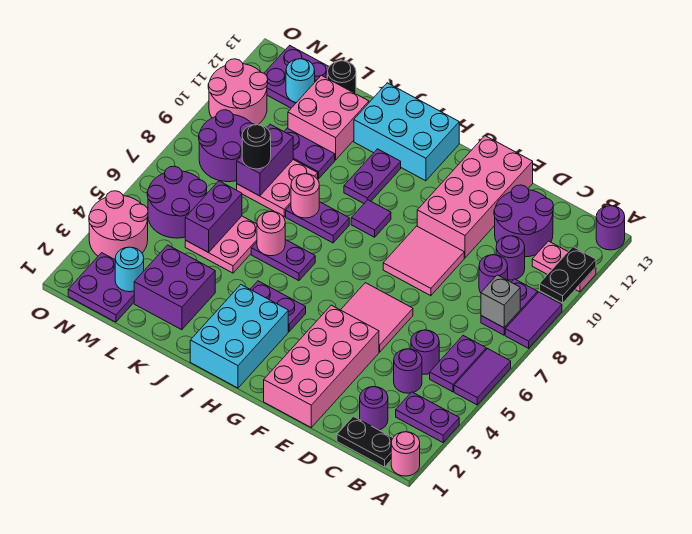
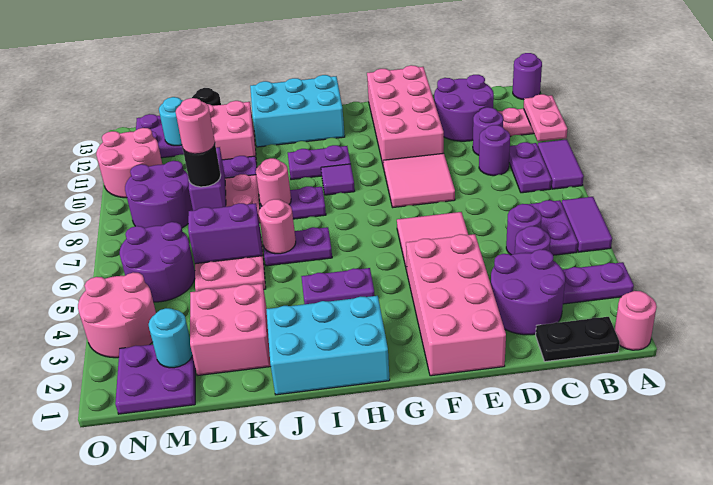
black 1x2 plate [540,247,596,303] -> pink 1x2 plate [523,94,567,142]
grey 1x1 brick [481,275,520,328] -> none
purple 1x1 round brick [360,387,388,430] -> purple 2x2 round brick [491,249,565,335]
cyan 2x3 brick [190,285,288,388] -> cyan 2x3 brick turned to [266,296,390,395]
purple 1x2 plate [344,149,401,203] -> purple 1x2 plate turned to [288,145,351,180]
purple 2x2 brick [134,245,215,330] -> pink 2x2 brick [190,284,271,376]
purple 1x2 brick [185,181,242,253] -> purple 1x2 brick turned to [188,203,262,264]
none -> pink 1x1 round brick [176,98,215,154]

